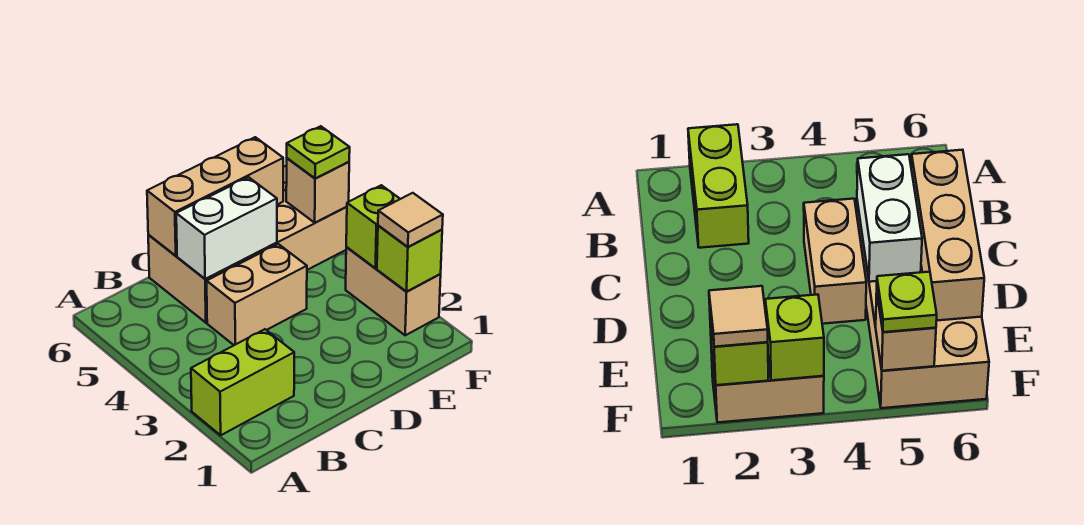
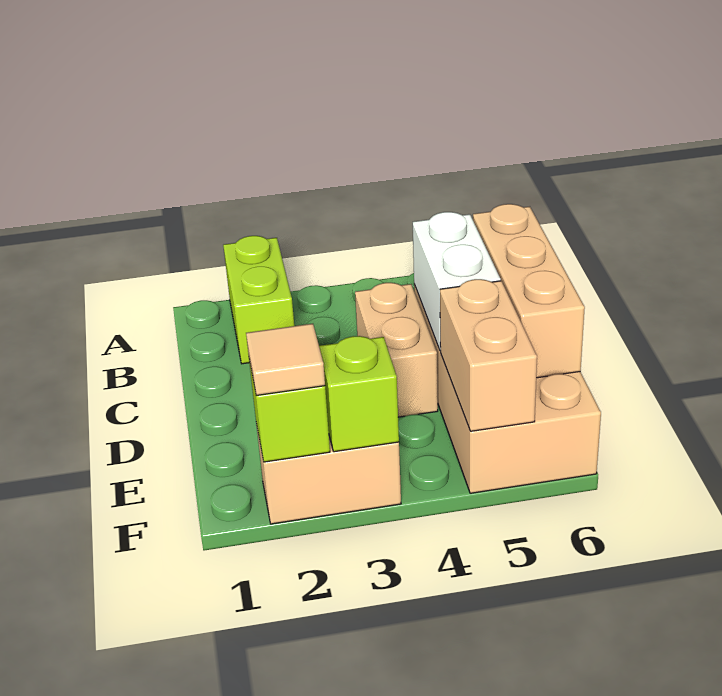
tan 1x1 brick [286,158,349,223] -> tan 1x2 brick [440,279,537,431]
lime 1x1 plate [287,126,350,178] -> none

